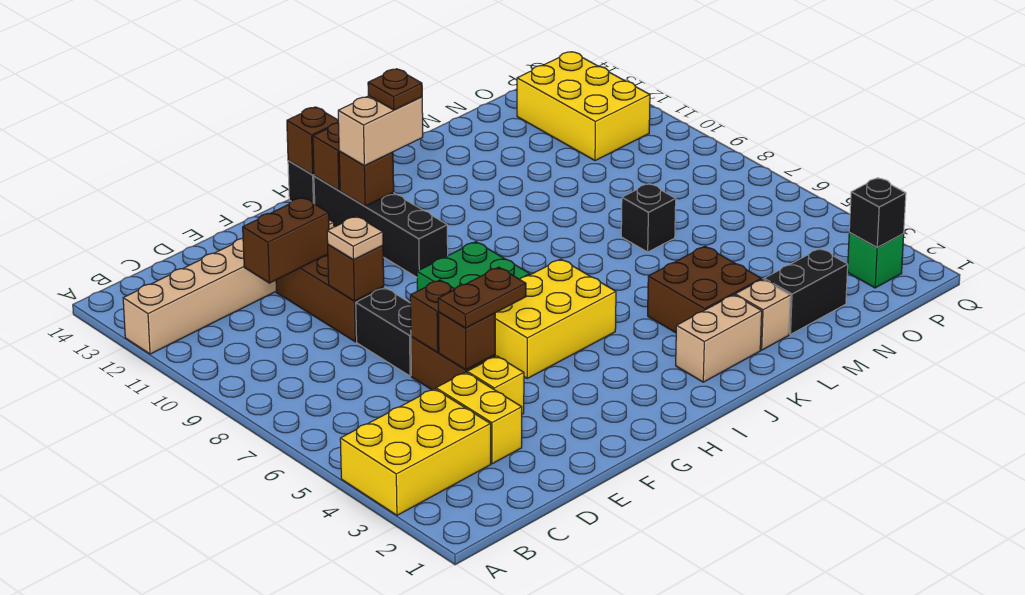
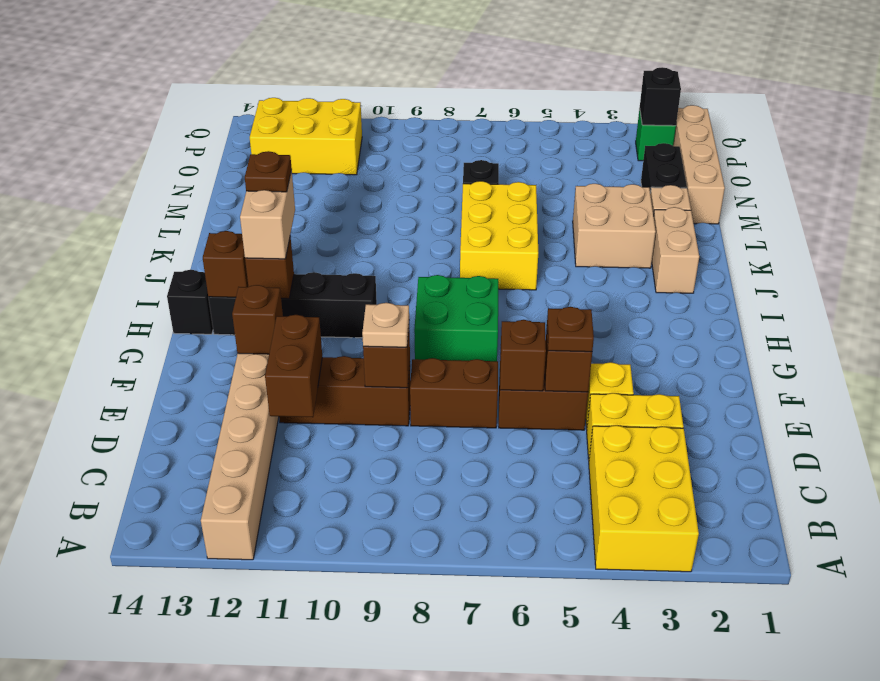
brown 1x2 plate [438,267,526,328] -> brown 1x1 plate [547,307,594,352]
black 1x2 brick [356,288,411,376] -> brown 1x2 brick [410,358,498,428]
yellow 2x3 brick [495,259,616,378] -> yellow 2x3 brick moved to [460,181,538,290]
brown 1x1 brick [287,107,338,175] -> brown 1x1 brick moved to [232,285,283,354]
brown 2x2 brick [648,246,761,333] -> tan 2x2 brick [573,184,656,268]
none -> tan 1x4 brick [673,105,725,224]

